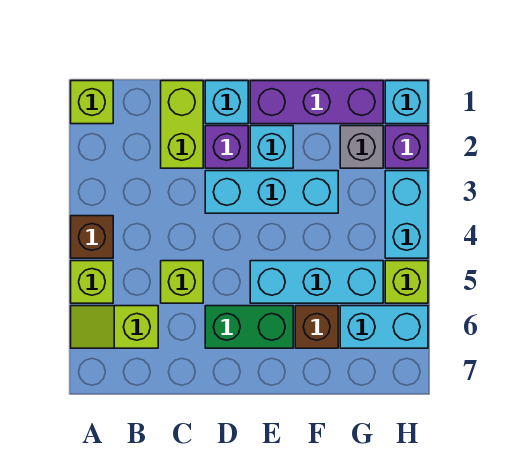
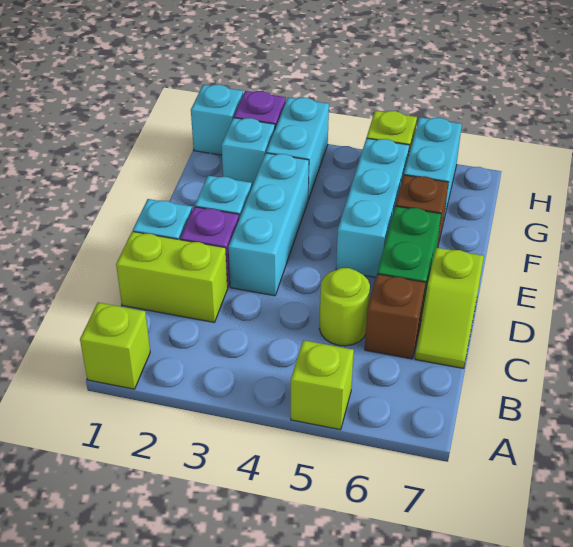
brown 1x1 brick [71,216,113,258] -> brown 1x1 brick moved to [365,274,426,359]
lime 1x2 slope [71,306,158,348] -> lime 1x2 slope moved to [415,248,484,368]
lime 1x1 brick [161,261,203,303] -> lime 1x1 round brick [319,268,370,346]
purple 1x3 brick [250,81,383,124] -> none
grey 1x1 brick [340,126,383,168] -> cyan 1x1 brick [222,118,275,186]
cyan 1x2 brick [385,171,428,258] -> cyan 1x2 brick turned to [266,97,329,199]

